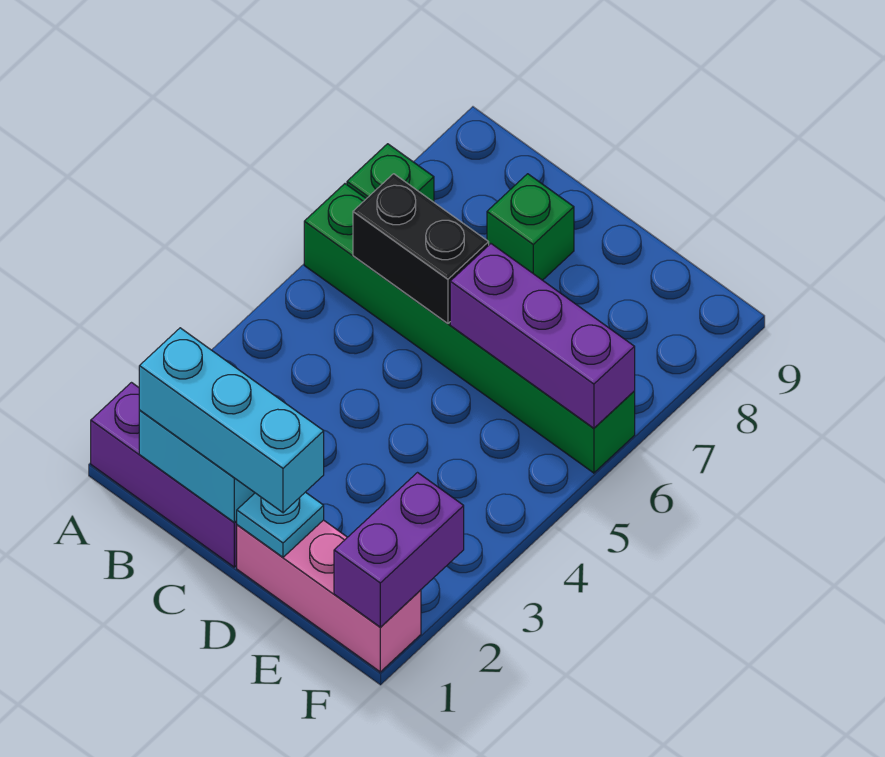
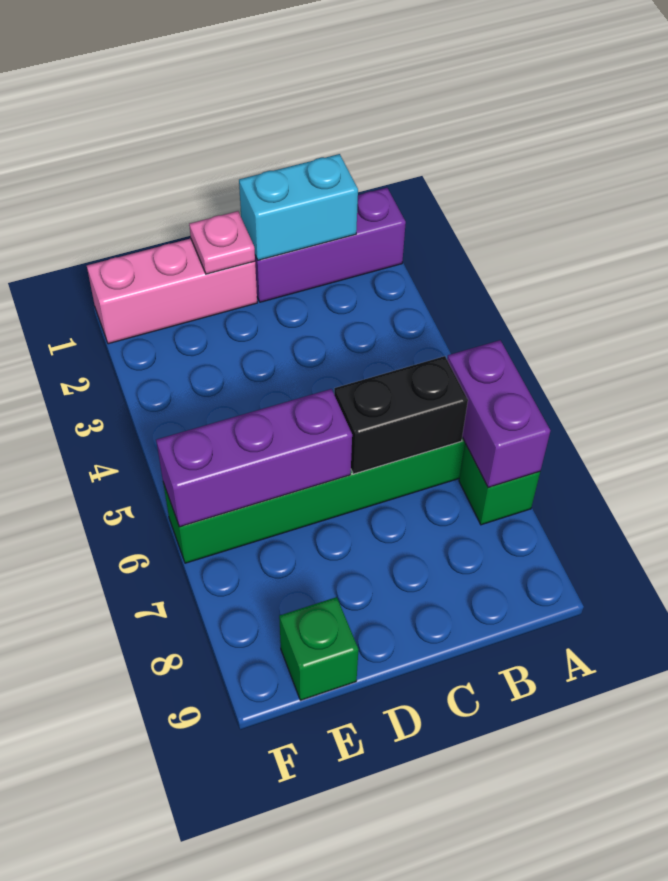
cyan 1x3 brick [139,328,324,513] -> none
green 1x1 brick [487,174,574,280] -> green 1x1 brick moved to [279,597,358,700]
cyan 1x1 plate [237,492,324,557] -> pink 1x1 plate [189,211,255,274]
purple 1x2 brick [334,473,464,627] -> purple 1x2 brick moved to [447,340,550,488]

